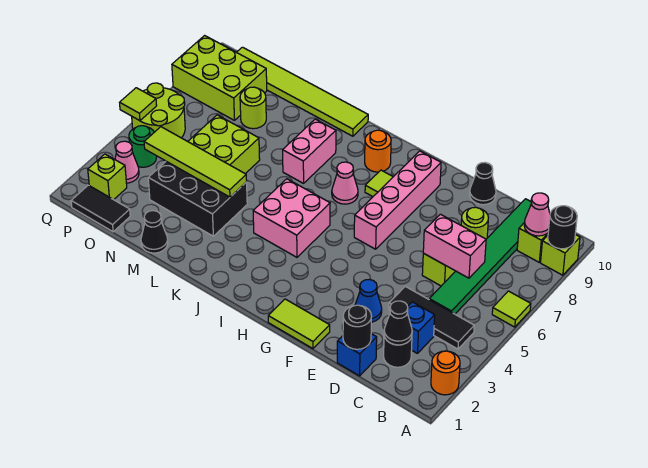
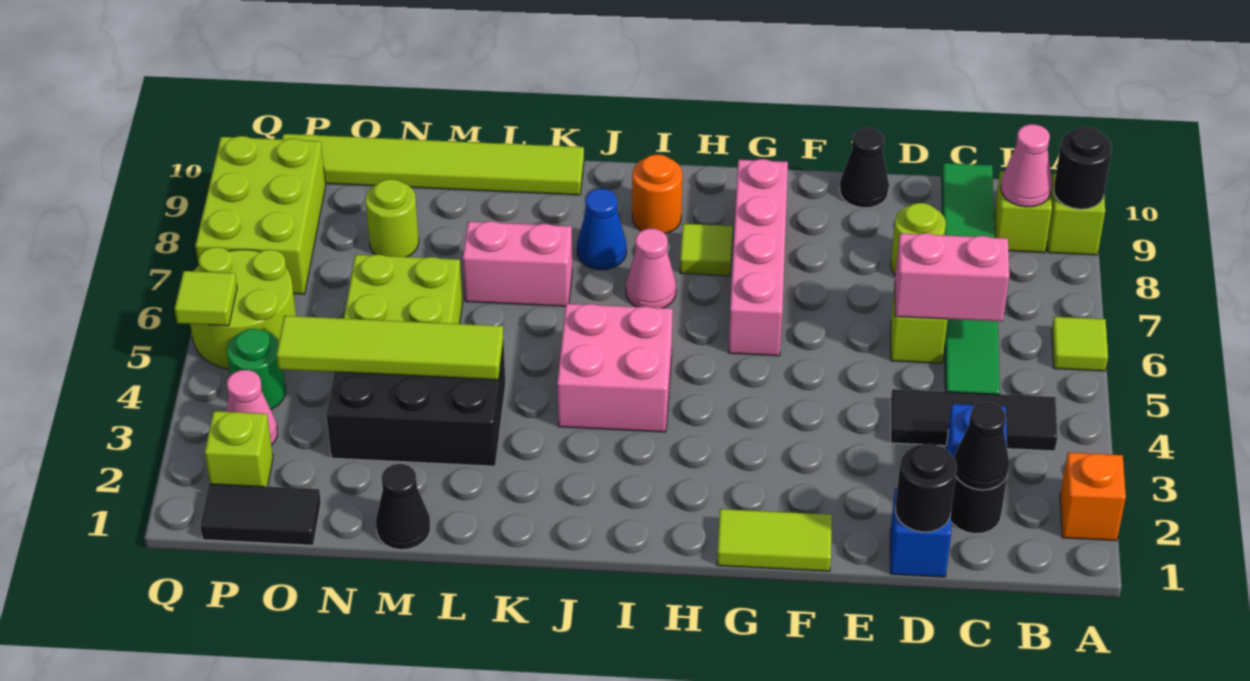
orange 1x1 round brick [431,351,460,395] -> orange 1x1 brick [1060,453,1126,541]
blue 1x1 cone [355,279,382,322] -> blue 1x1 cone moved to [577,189,627,270]
pink 1x2 brick [283,119,336,183] -> pink 1x2 brick turned to [463,221,572,306]
lime 2x3 brick [172,36,267,120] -> lime 2x3 brick turned to [195,136,326,294]

